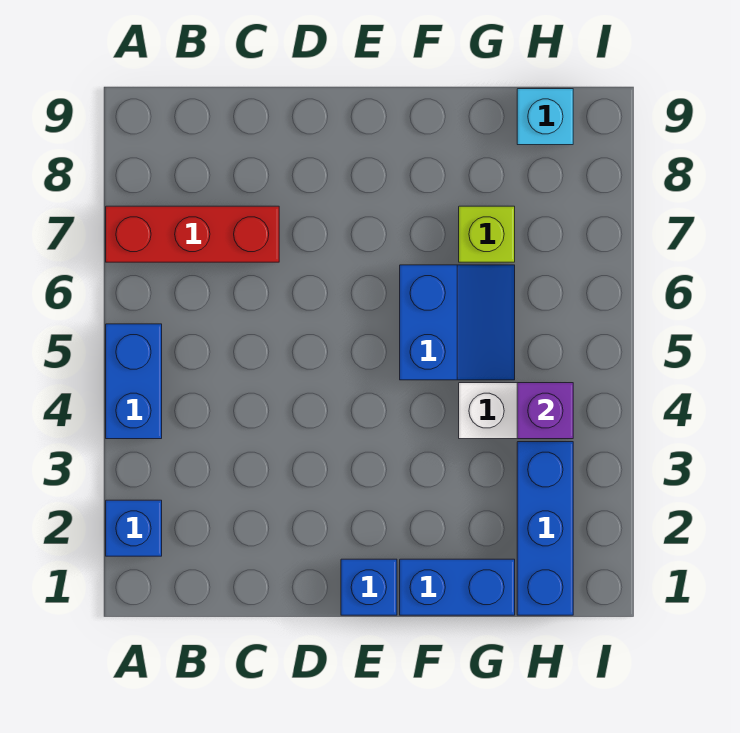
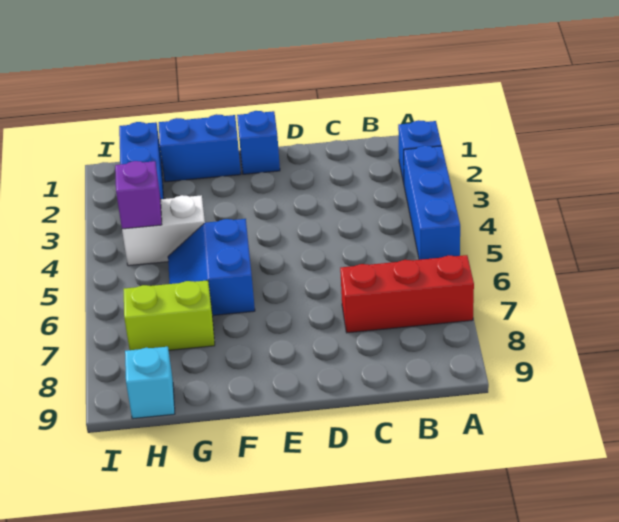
blue 1x2 brick [106,324,162,439] -> blue 1x3 brick [404,146,460,260]
lime 1x1 brick [459,206,515,262] -> lime 1x2 brick [123,280,215,350]

